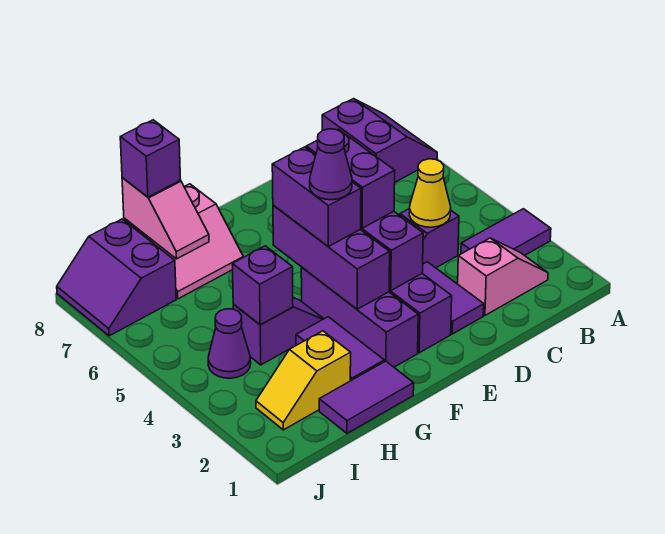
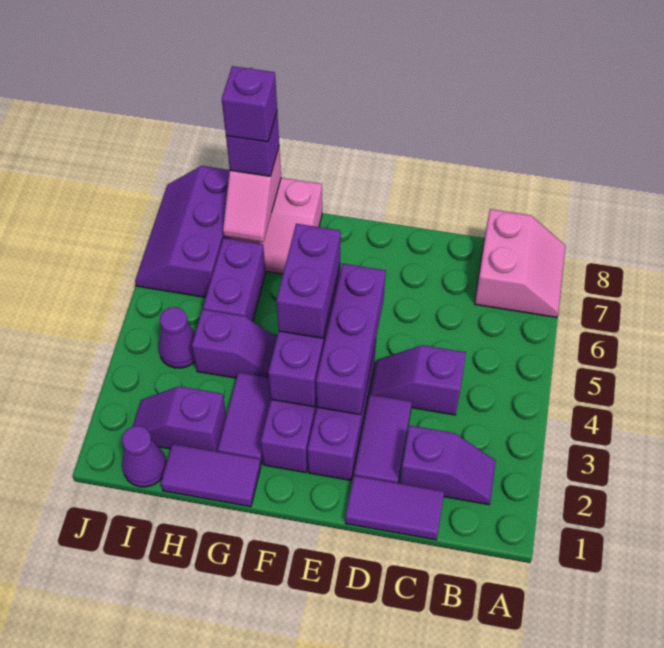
purple 1x2 tile [461,209,551,256] -> purple 1x2 tile moved to [345,476,444,540]
purple 2x2 slope [322,99,437,182] -> pink 2x2 slope [475,209,566,317]
pink 1x2 slope [458,238,548,315] -> purple 1x2 slope [400,425,496,505]
yellow 1x1 cone [409,159,451,227] -> none
purple 1x2 brick [306,129,395,228] -> purple 1x2 brick moved to [203,238,266,321]
purple 1x1 cone [310,129,352,200] -> purple 1x1 cone moved to [122,426,167,487]
yellow 1x2 slope [256,331,351,430] -> purple 1x2 slope [133,386,226,452]
purple 1x1 brick [232,246,293,325] -> purple 1x1 brick moved to [222,66,277,142]
purple 2x2 slope [57,219,176,336] -> purple 2x3 slope [135,166,230,297]

